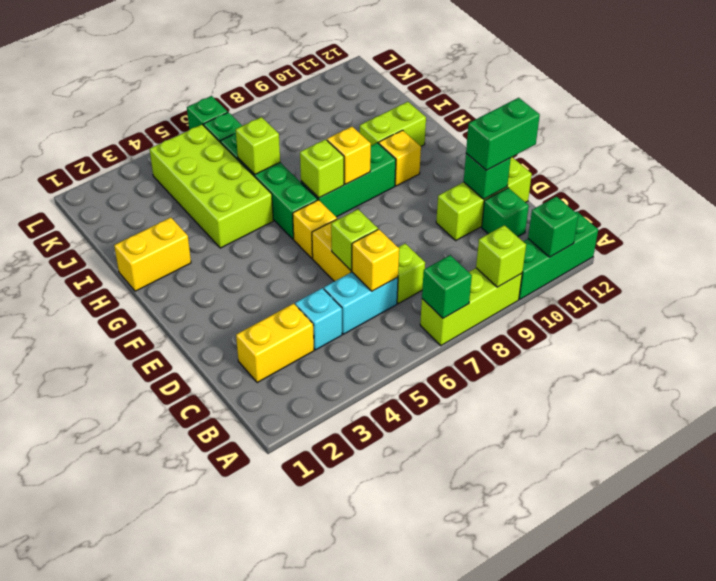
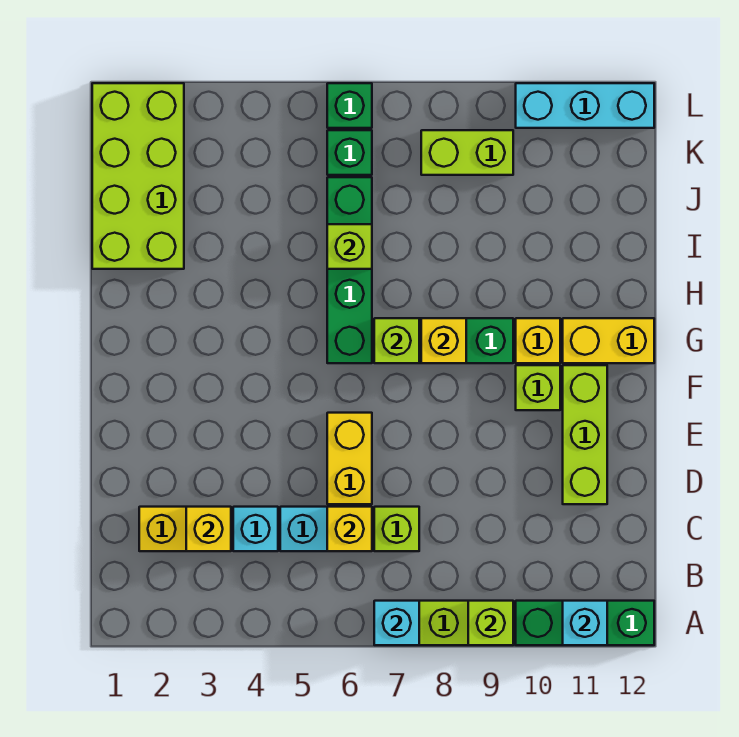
green 1x1 brick [422,255,472,318] -> cyan 1x1 brick [374,601,419,645]
green 1x1 brick [528,197,578,257] -> cyan 1x1 brick [563,601,607,645]
green 1x1 brick [482,188,529,237] -> none
lime 1x1 brick [331,209,378,271] -> lime 1x1 brick moved to [516,365,560,410]
lime 1x3 brick [436,157,532,240] -> lime 1x3 brick turned to [563,365,607,504]
green 1x1 brick [464,153,511,199] -> none
green 1x2 brick [466,98,540,170] -> none
yellow 1x1 brick [293,200,337,258] -> yellow 1x1 brick moved to [186,507,231,551]
yellow 1x2 brick [114,218,191,291] -> yellow 1x2 brick moved to [563,318,654,363]
lime 2x4 brick [150,125,273,248] -> lime 2x4 brick moved to [92,83,184,269]
lime 1x2 brick [360,102,426,146] -> lime 1x2 brick moved to [421,130,513,175]
none -> cyan 1x3 brick [516,83,654,128]

